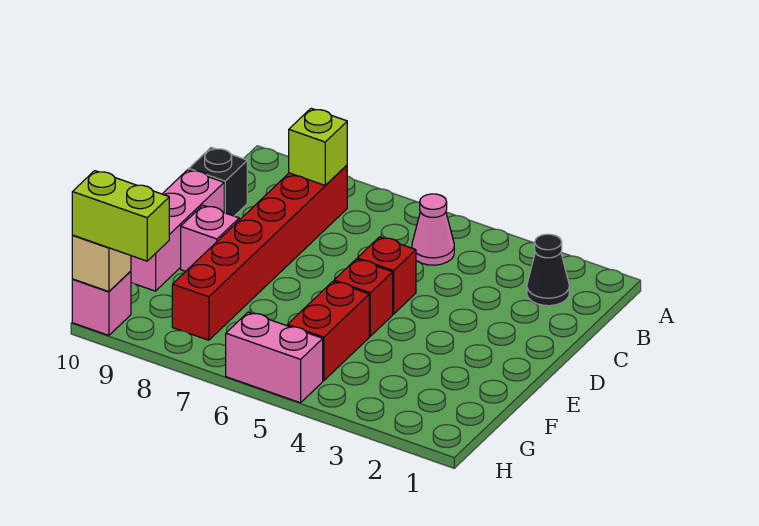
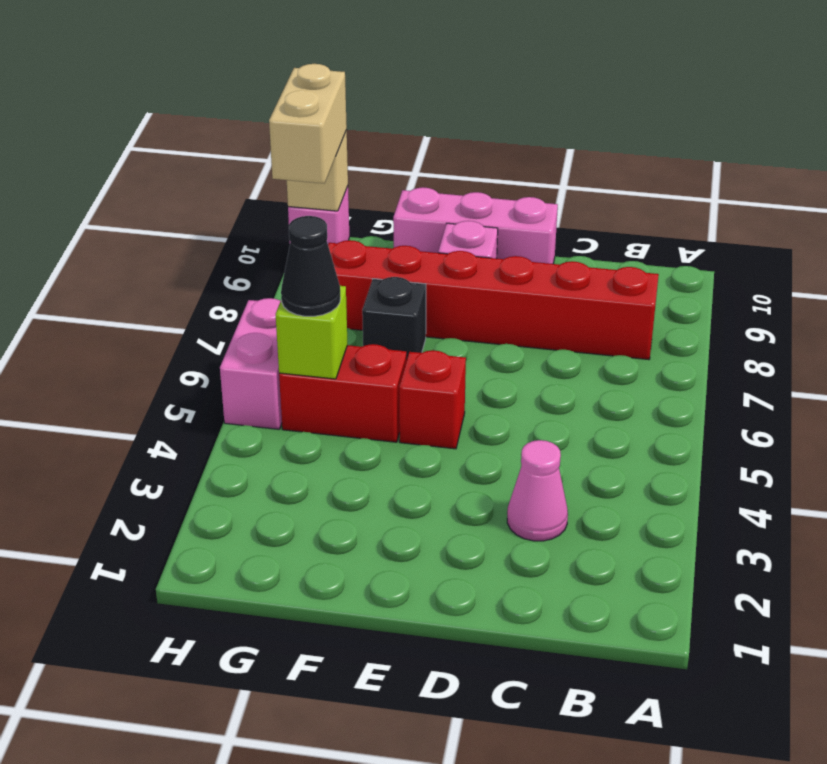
black 1x1 cone [527,234,569,306] -> black 1x1 cone moved to [281,216,340,316]
pink 1x1 cone [412,194,454,265] -> pink 1x1 cone moved to [507,440,568,541]
lime 1x1 brick [289,108,347,185] -> lime 1x1 brick moved to [276,286,348,379]
black 1x1 brick [189,148,247,216] -> black 1x1 brick moved to [362,277,426,361]
red 1x1 brick [357,237,416,314] -> none
lime 1x2 brick [72,171,169,261] -> tan 1x2 brick [269,64,347,183]

